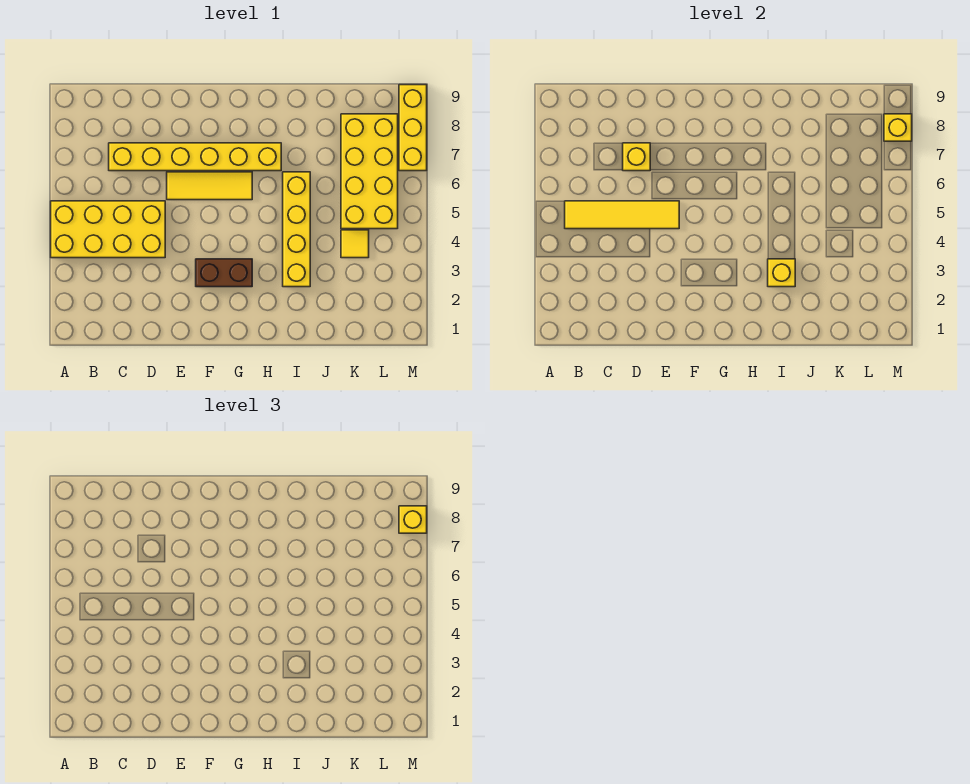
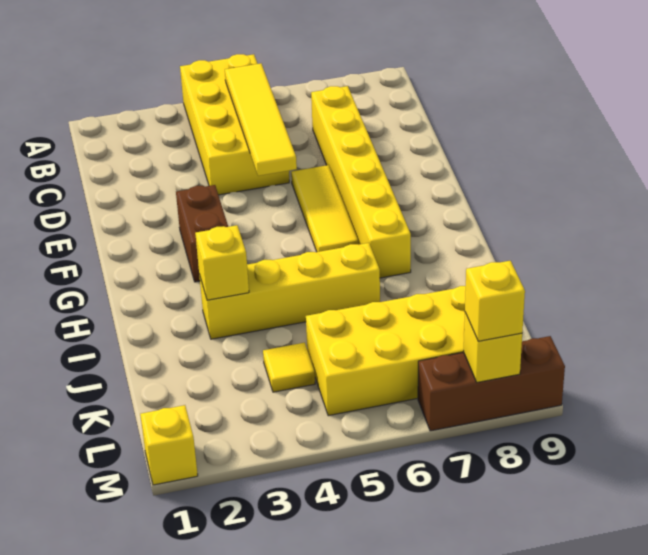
yellow 1x1 brick [623,143,650,171] -> yellow 1x1 brick moved to [140,405,198,485]
yellow 1x3 brick [399,85,427,171] -> brown 1x3 brick [418,336,565,431]

